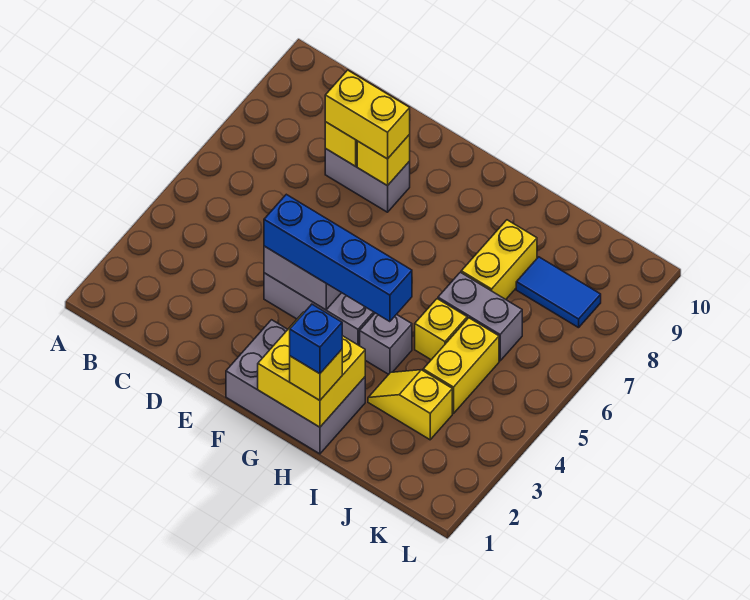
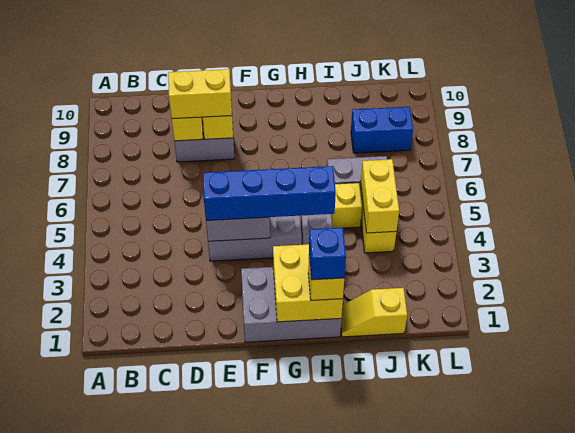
yellow 1x2 slope [368,370,452,440] -> yellow 1x2 slope moved to [341,288,407,337]
yellow 1x2 brick [461,220,537,299] -> yellow 1x2 brick moved to [361,159,399,233]
blue 1x2 tile [516,257,601,328] -> blue 1x2 brick [351,107,413,153]

